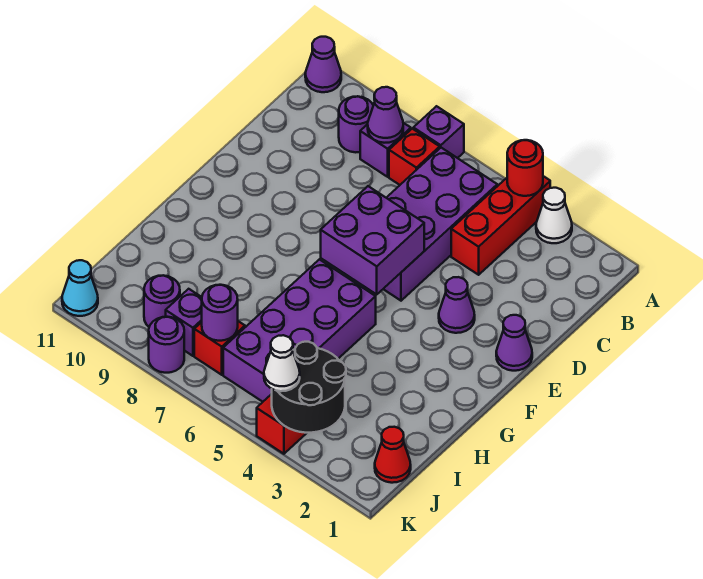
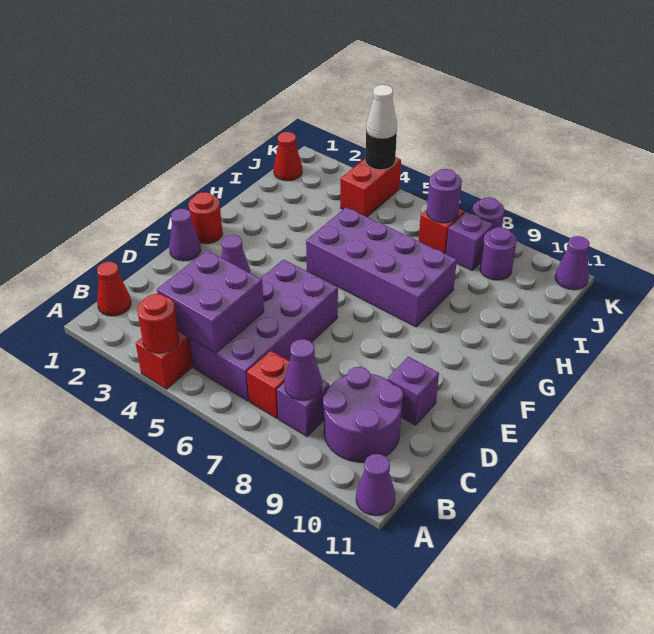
white 1x1 cone [536,188,572,243] -> none
purple 1x1 brick [413,106,464,158] -> purple 1x1 brick moved to [387,357,439,425]
none -> red 1x1 cone [97,262,131,316]
purple 1x1 round brick [339,96,373,152] -> purple 2x2 round brick [323,367,403,462]
purple 2x2 brick [321,186,424,294] -> purple 2x2 brick moved to [157,250,264,353]
none -> red 1x1 round brick [189,192,223,244]
purple 2x4 brick [223,259,376,402] -> purple 2x4 brick turned to [306,207,457,327]
black 2x2 round brick [272,342,346,433] -> black 1x1 round brick [365,130,397,170]
cyan 1x1 cone [62,260,98,316] -> purple 1x1 cone [555,236,590,290]

